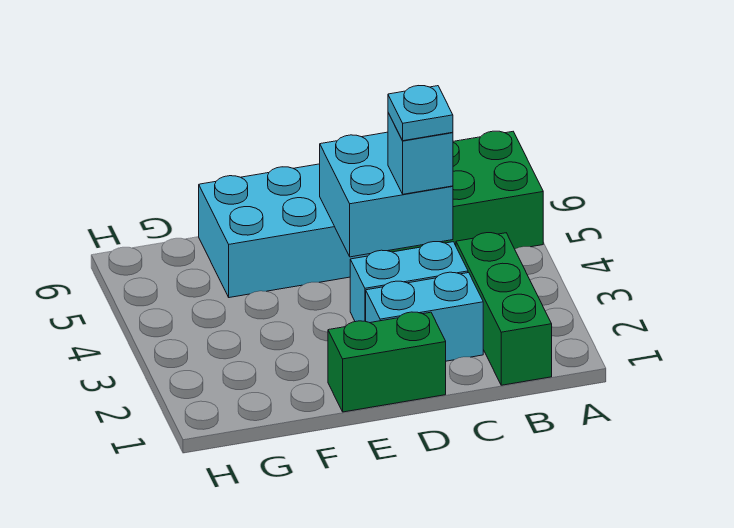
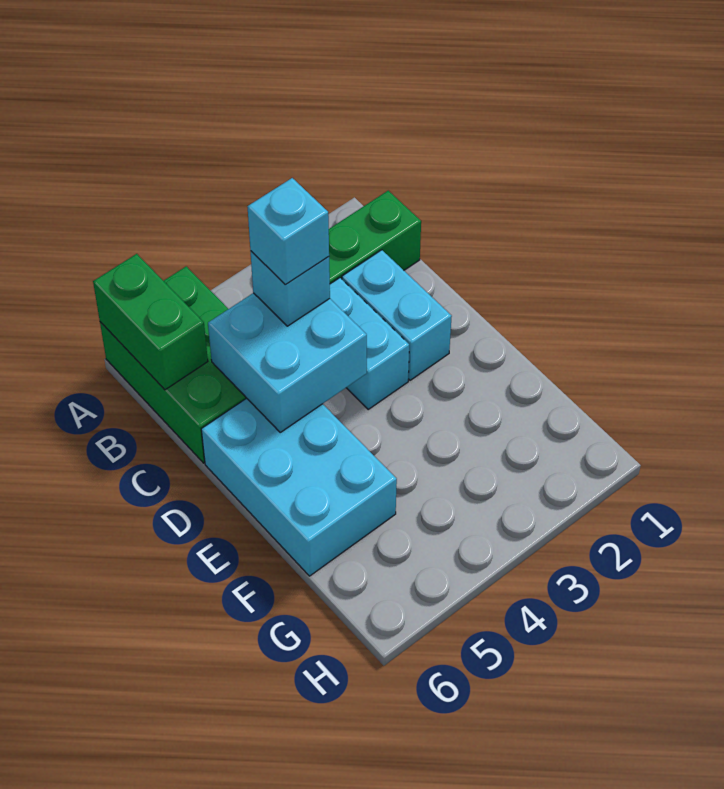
cyan 1x1 plate [388,86,453,141] -> cyan 1x1 brick [247,178,329,284]
green 1x2 brick [328,312,446,412] -> green 1x2 brick moved to [93,254,208,390]

